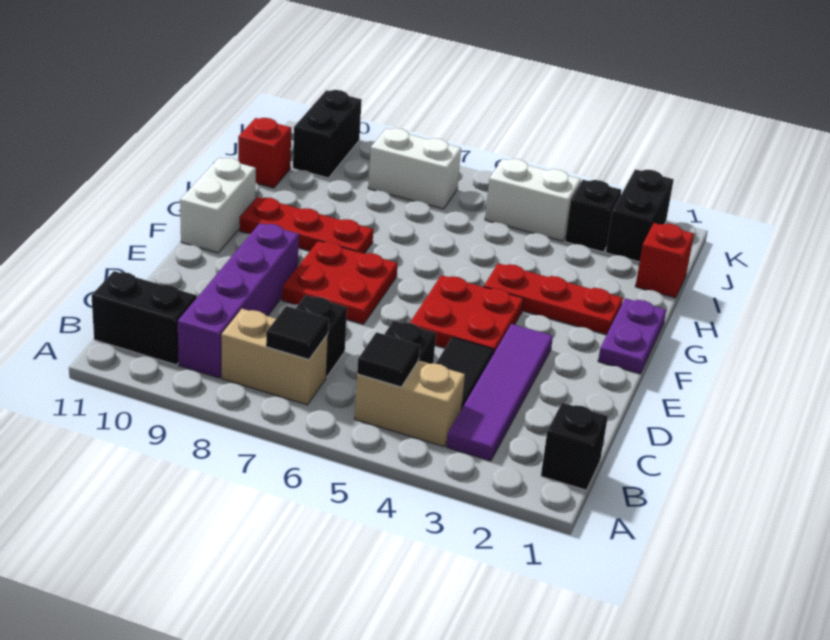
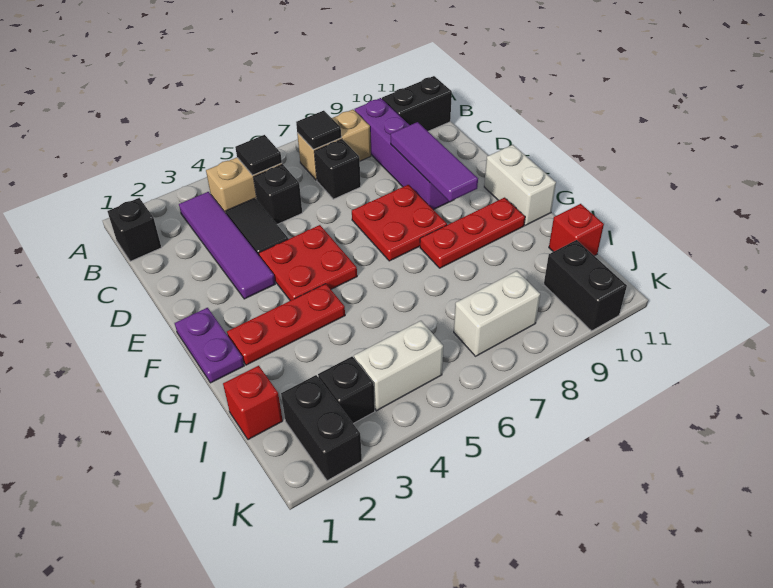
none -> purple 1x3 tile [391,122,478,202]

